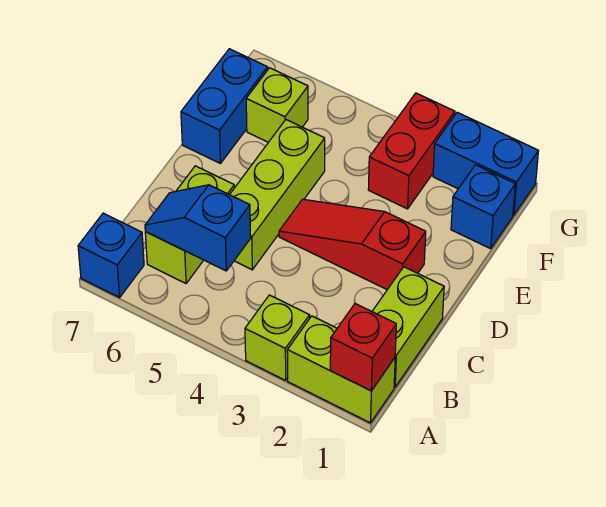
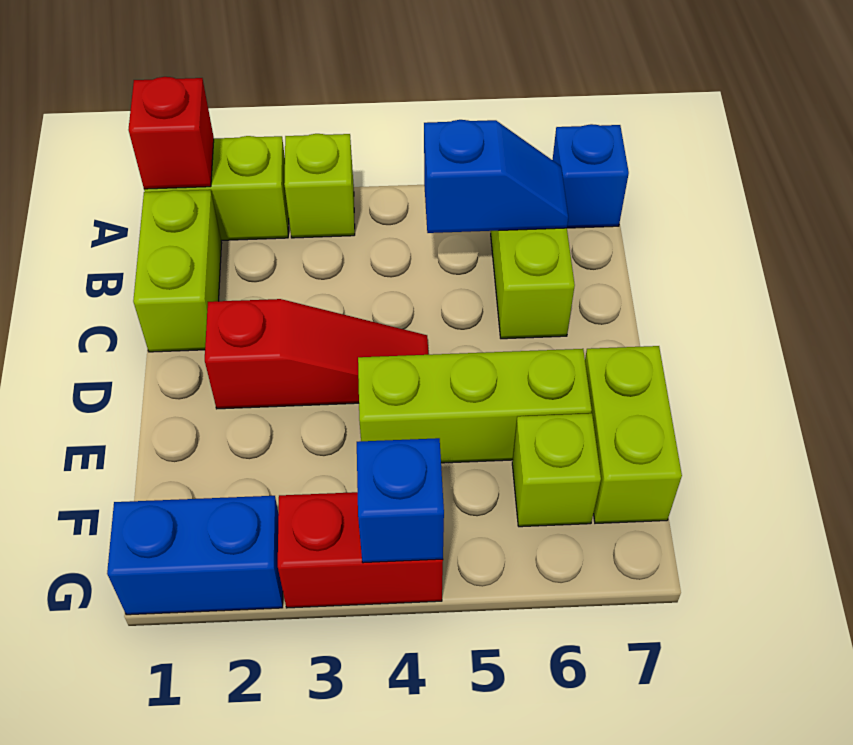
lime 1x3 brick [230,120,325,270] -> lime 1x3 brick turned to [358,349,592,463]
blue 1x2 brick [181,49,268,164] -> lime 1x2 brick [585,346,682,523]
blue 1x1 brick [451,165,515,249] -> blue 1x1 brick moved to [357,438,444,563]
red 1x2 brick [368,93,455,209] -> red 1x2 brick turned to [278,492,443,608]

